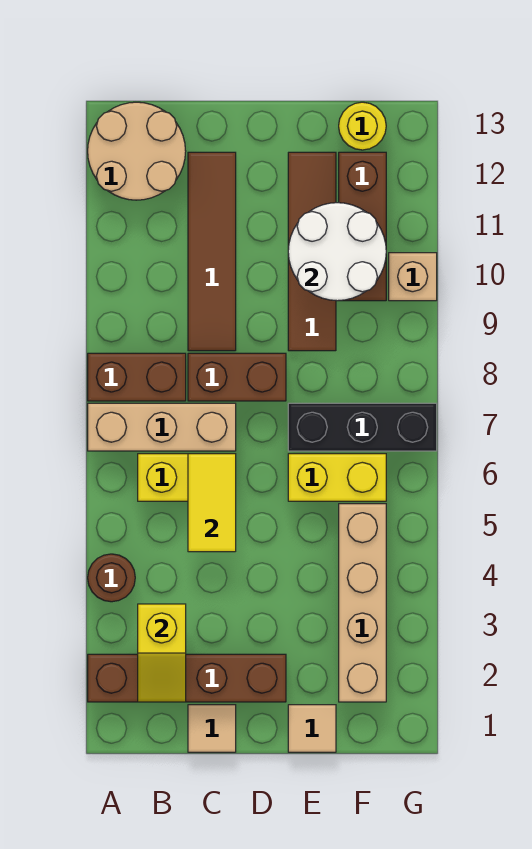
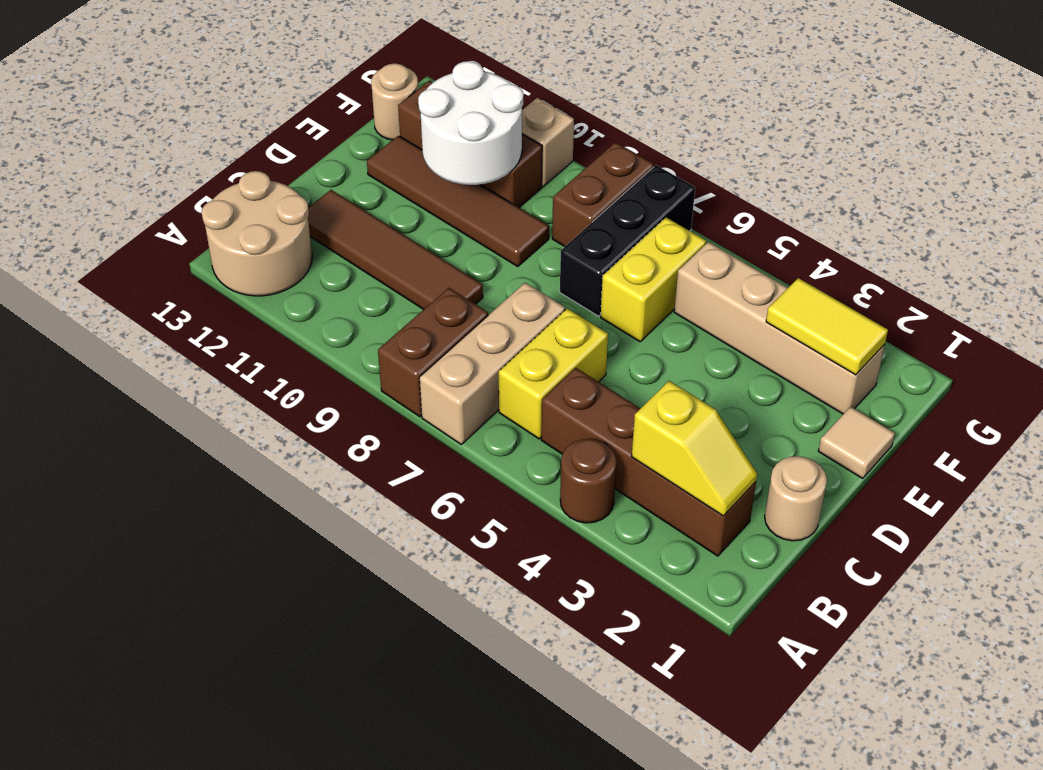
brown 1x4 brick [88,654,286,702] -> brown 1x4 brick turned to [541,368,756,556]
tan 1x1 tile [188,705,236,752] -> tan 1x1 round brick [765,456,827,541]
yellow 1x2 tile [188,454,236,552] -> yellow 1x2 tile moved to [766,278,888,375]
brown 1x2 brick [188,353,286,401] -> brown 1x2 brick moved to [552,142,654,246]
yellow 1x1 round brick [339,102,386,150] -> tan 1x1 round brick [371,63,418,140]

